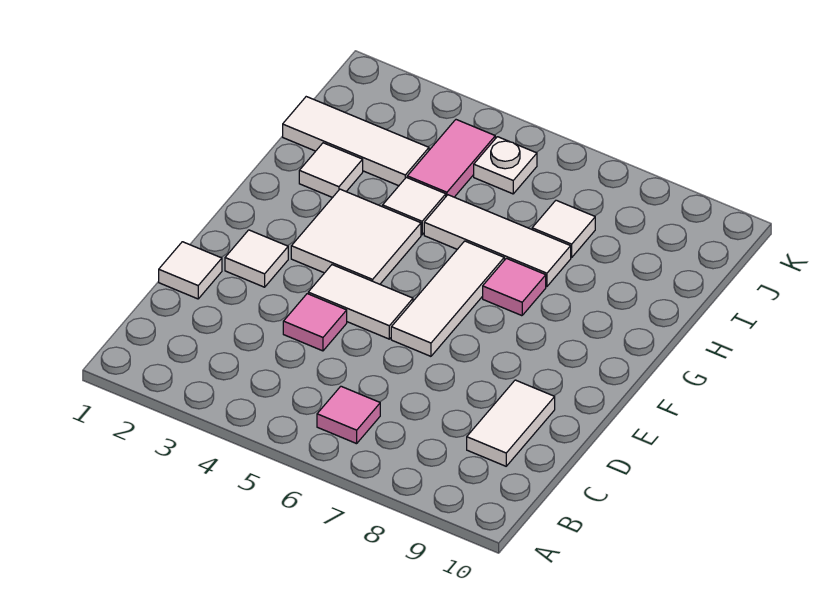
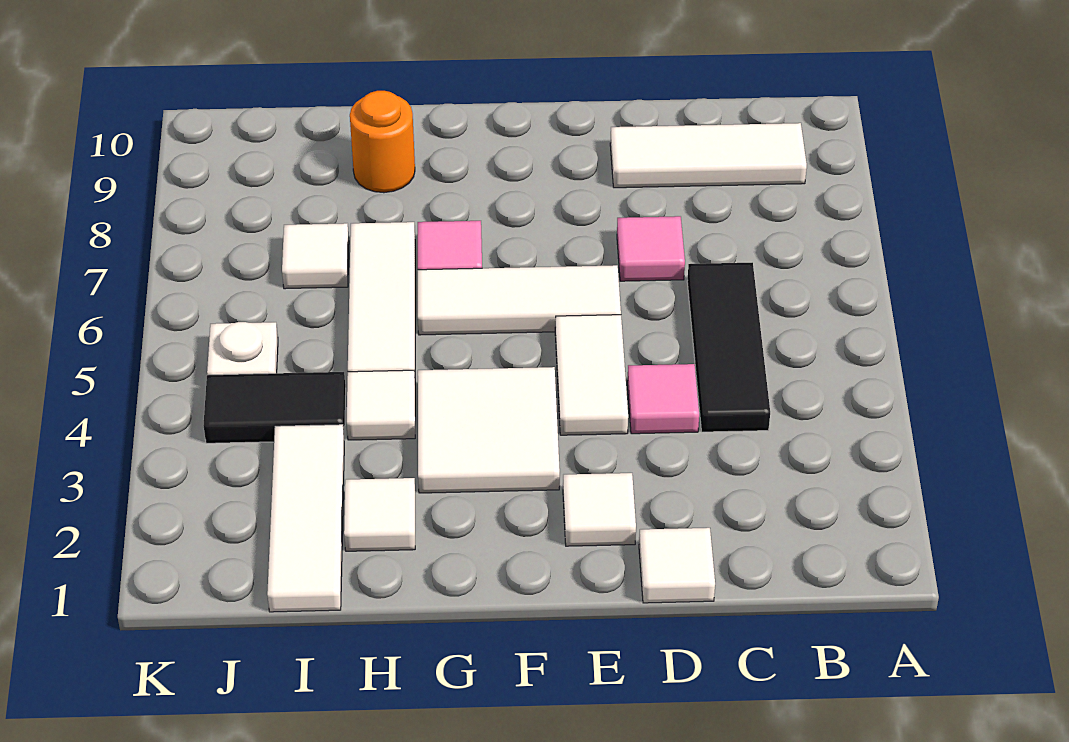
pink 1x1 tile [317,386,380,444] -> pink 1x1 tile moved to [617,216,685,281]
none -> black 1x3 tile [687,263,770,432]
white 1x2 tile [467,380,555,466] -> white 1x3 tile [610,123,807,188]
none -> orange 1x1 round brick [350,91,415,193]
pink 1x2 tile [407,120,495,197] -> black 1x2 tile [204,372,346,443]

